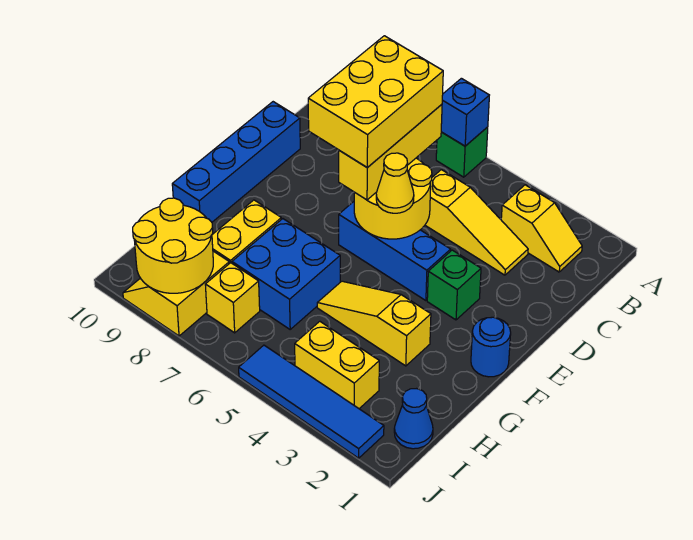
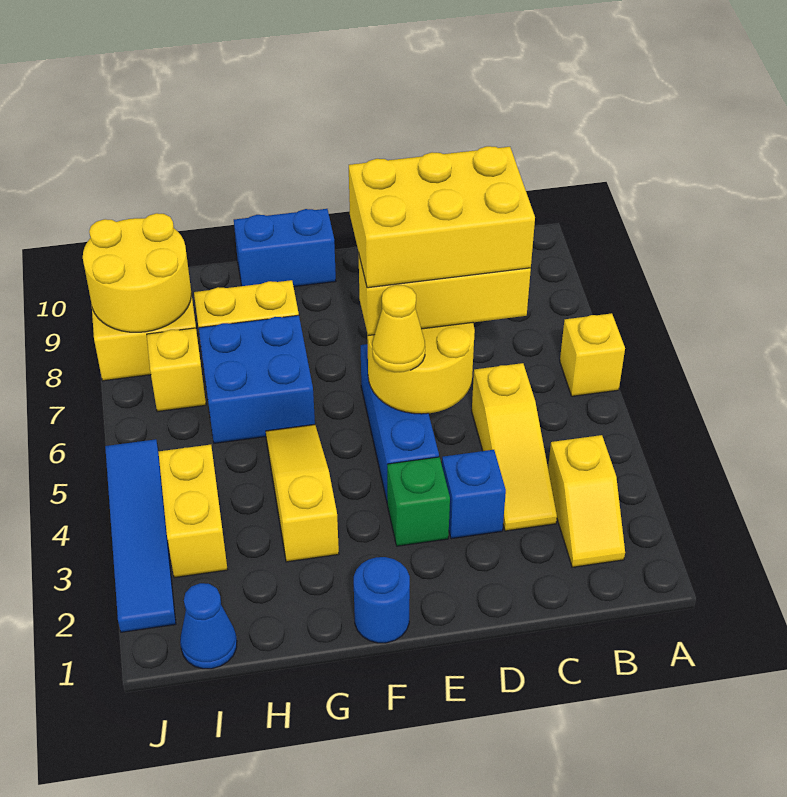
green 1x1 brick [436,127,488,177] -> yellow 1x1 brick [560,313,625,396]
blue 1x1 brick [441,78,489,146] -> blue 1x1 brick moved to [442,450,506,539]
blue 1x4 brick [172,102,300,222] -> blue 1x2 brick [234,209,336,287]

